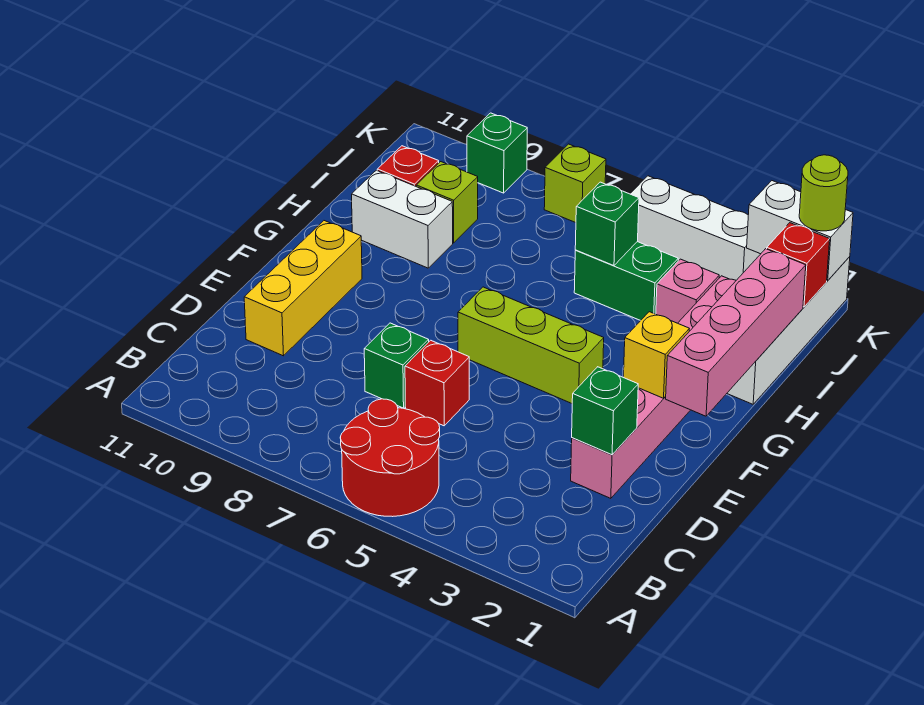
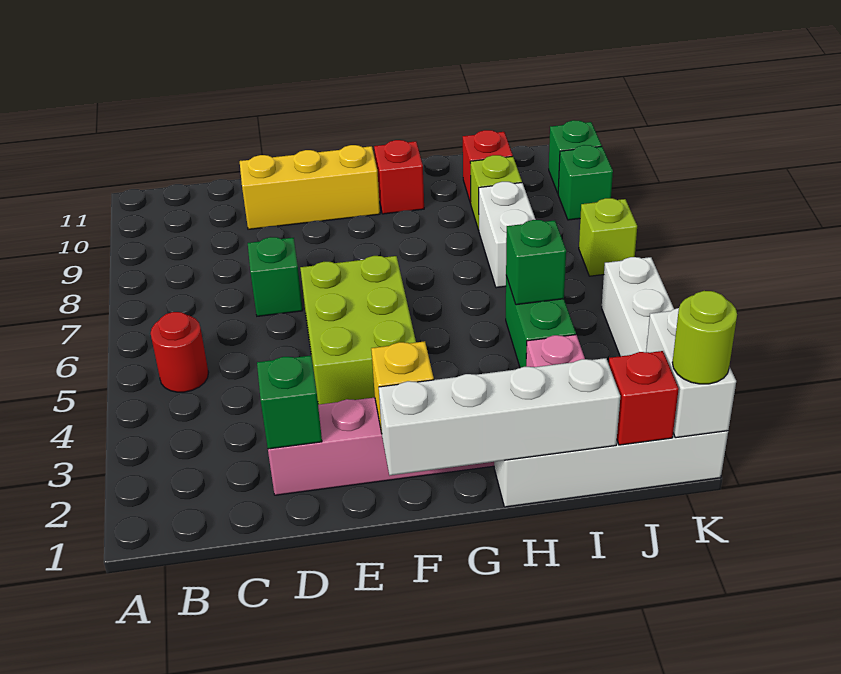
red 2x2 round brick [340,399,440,517] -> red 1x1 round brick [151,312,208,392]
red 1x1 brick [405,340,469,426] -> red 1x1 brick moved to [374,140,424,214]
pink 1x4 brick [665,249,806,416] -> white 1x4 brick [379,358,620,475]
lime 1x3 brick [458,287,604,403] -> lime 2x3 brick [300,256,416,405]
white 1x2 brick [352,170,453,268] -> white 1x2 brick moved to [479,182,536,288]
none -> green 1x1 brick [549,120,602,193]

